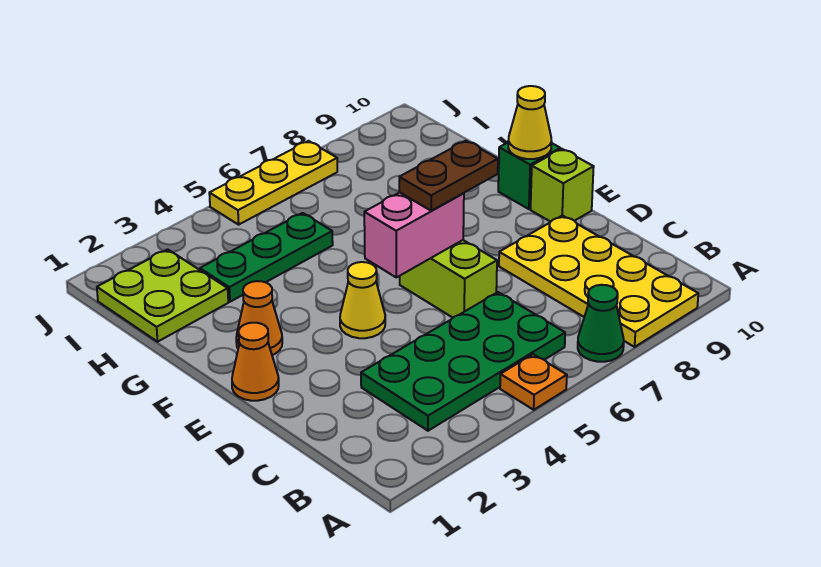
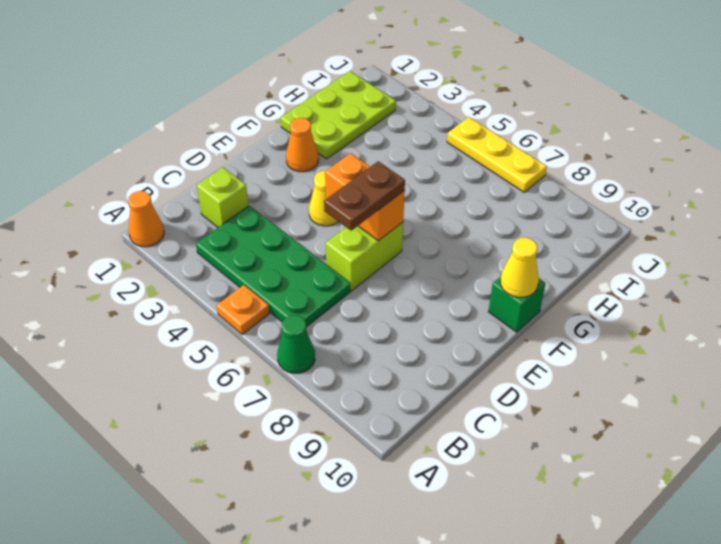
yellow 2x4 plate [499,216,698,347] -> none
orange 1x1 cone [232,323,279,401] -> orange 1x1 cone moved to [128,191,164,247]
pink 1x2 brick [364,192,464,277] -> orange 1x2 brick [325,153,405,241]
brown 1x2 plate [399,141,498,211] -> brown 1x2 plate turned to [324,161,405,230]
lime 1x1 brick [531,149,594,222] -> lime 1x1 brick moved to [197,167,248,227]
lime 2x2 plate [97,249,228,342] -> lime 2x3 plate [281,71,396,159]
green 1x3 plate [200,213,333,302] -> none

